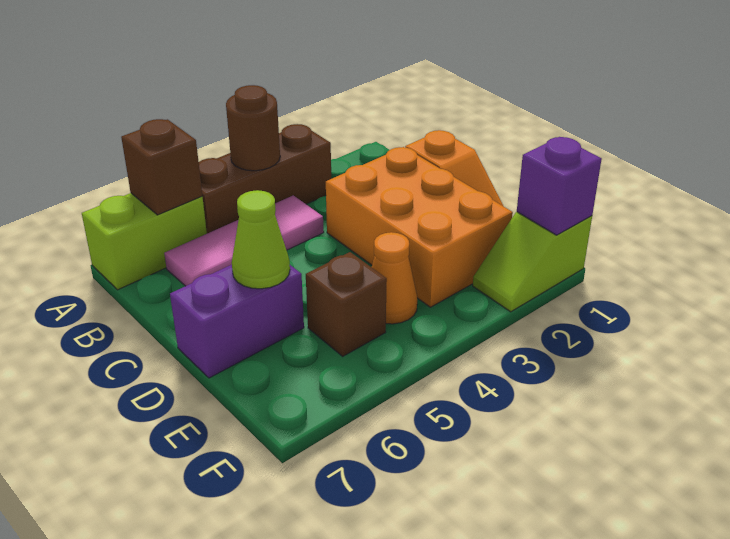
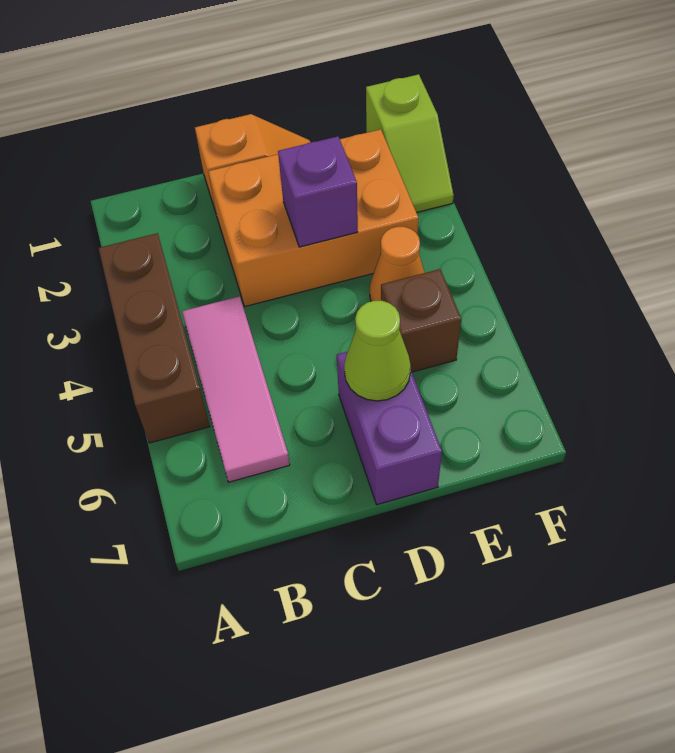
brown 1x1 round brick [226,85,280,171] -> none
lime 1x2 brick [82,193,207,290] -> none
brown 1x1 brick [121,119,202,215] -> none
purple 1x1 brick [517,137,602,235] -> purple 1x1 brick moved to [278,136,358,247]

